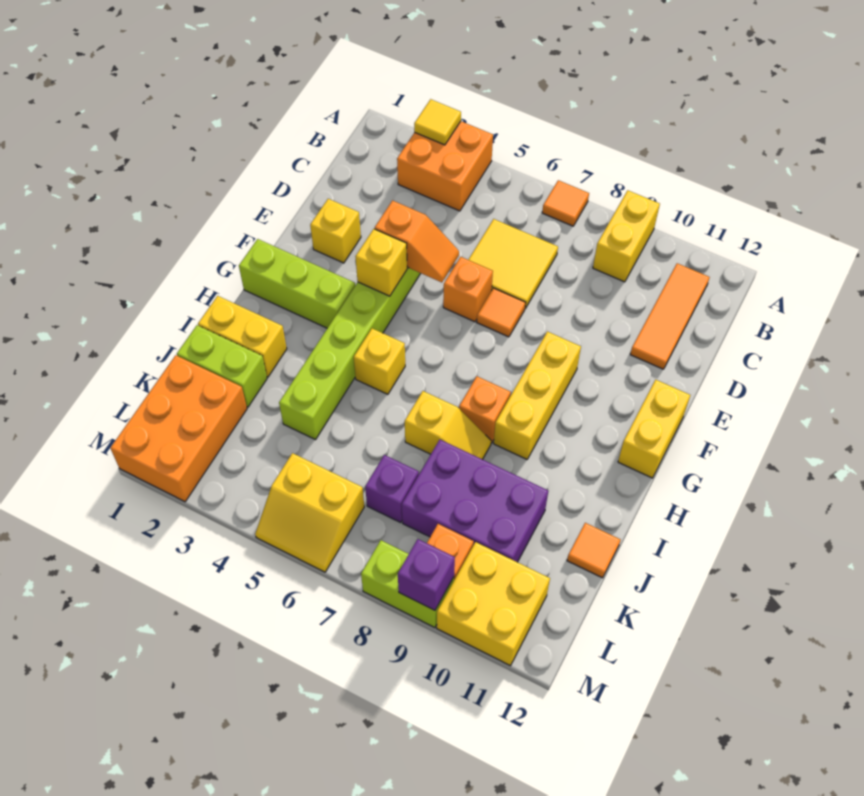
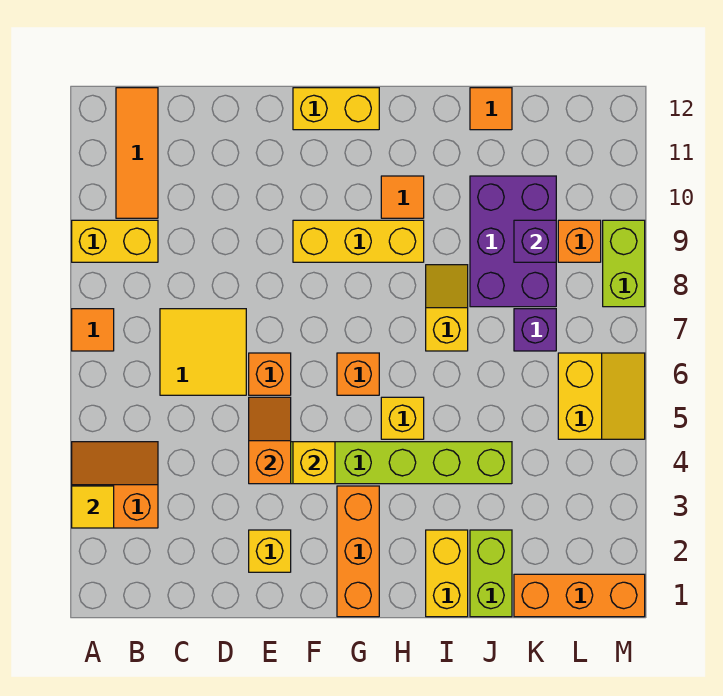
orange 2x2 brick [397,121,493,211] -> orange 2x2 slope [72,442,158,528]
orange 1x3 tile [630,263,710,369] -> orange 1x3 tile turned to [116,88,158,218]
orange 1x1 tile [477,288,526,337] -> orange 1x1 tile moved to [381,176,424,218]
lime 1x3 brick [239,239,355,328] -> orange 1x3 brick [337,486,379,617]
orange 1x1 brick [459,376,511,443] -> orange 1x1 brick moved to [337,353,379,395]
orange 2x3 brick [110,355,247,502] -> orange 1x3 brick [514,574,645,617]
yellow 2x2 brick [437,542,550,666] -> none
purple 1x1 brick [398,539,455,610] -> purple 1x1 brick moved to [514,220,556,262]

